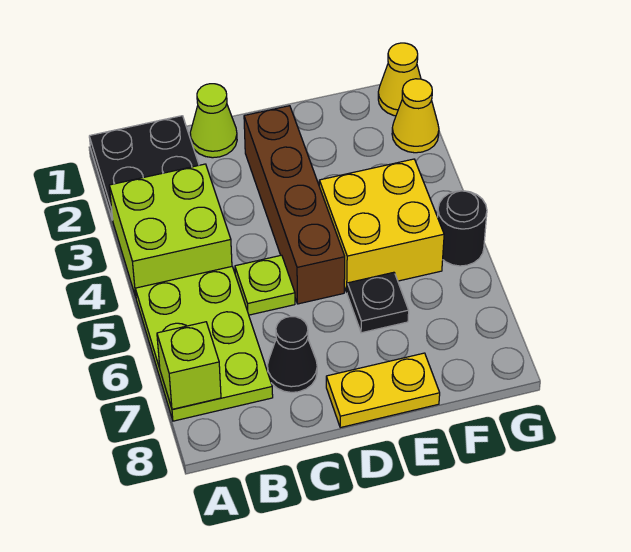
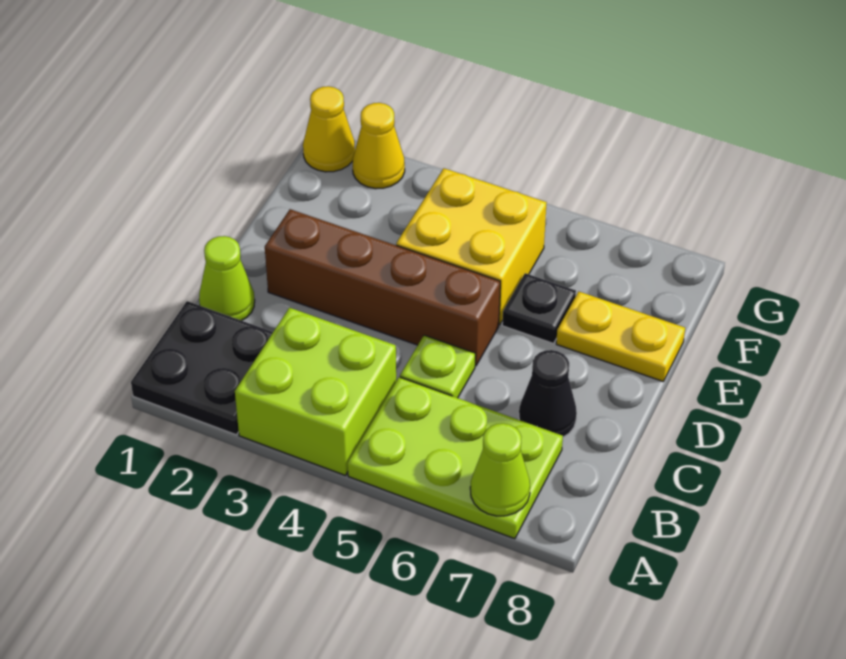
lime 1x1 brick [157,322,221,409] -> lime 1x1 cone [470,423,530,516]
yellow 1x2 plate [326,353,440,428] -> yellow 1x2 plate turned to [556,292,685,381]
black 1x1 round brick [438,191,487,266] -> none

